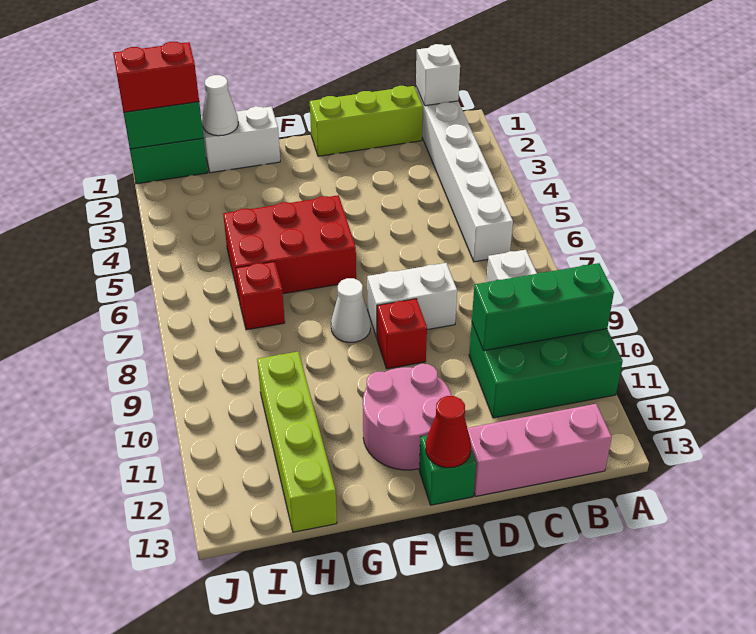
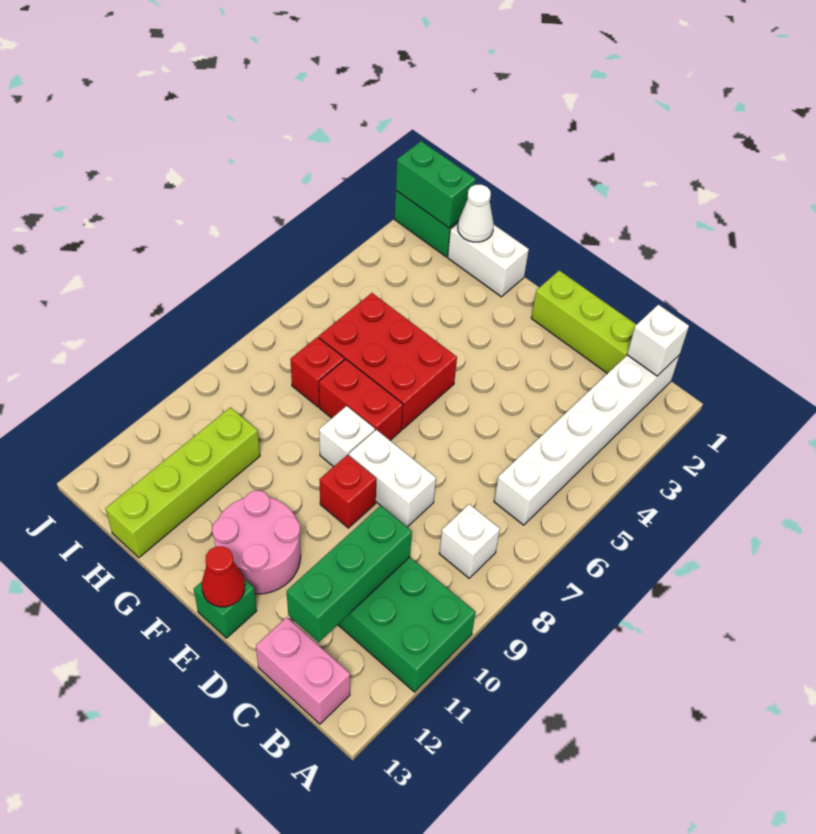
green 1x3 brick [472,263,614,351] -> green 1x3 brick turned to [287,506,412,642]
pink 1x3 brick [467,404,612,496] -> pink 1x2 brick [256,617,350,724]
white 1x1 cone [331,278,371,342] -> white 1x1 brick [319,406,375,467]
red 1x2 brick [113,42,199,112] -> red 1x2 brick moved to [319,359,403,440]

